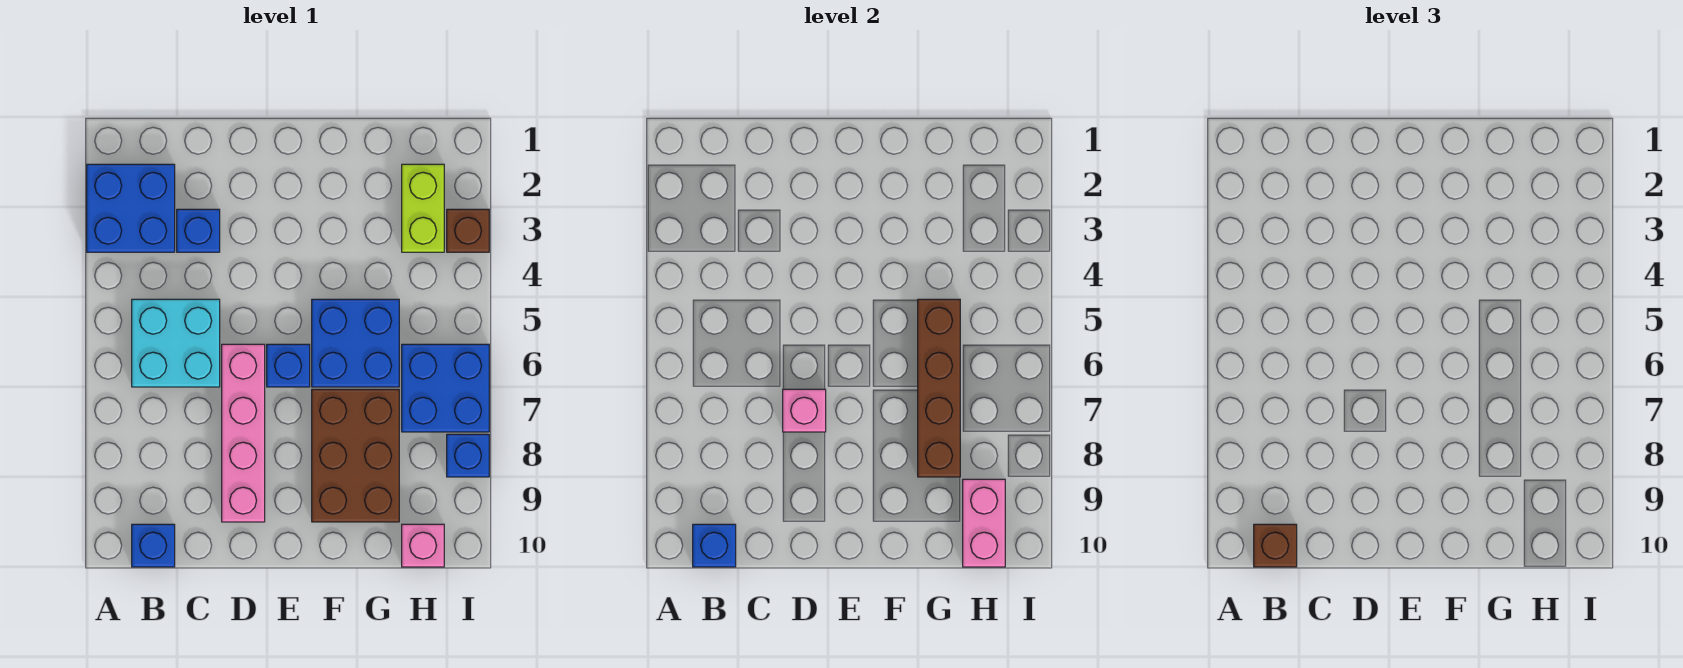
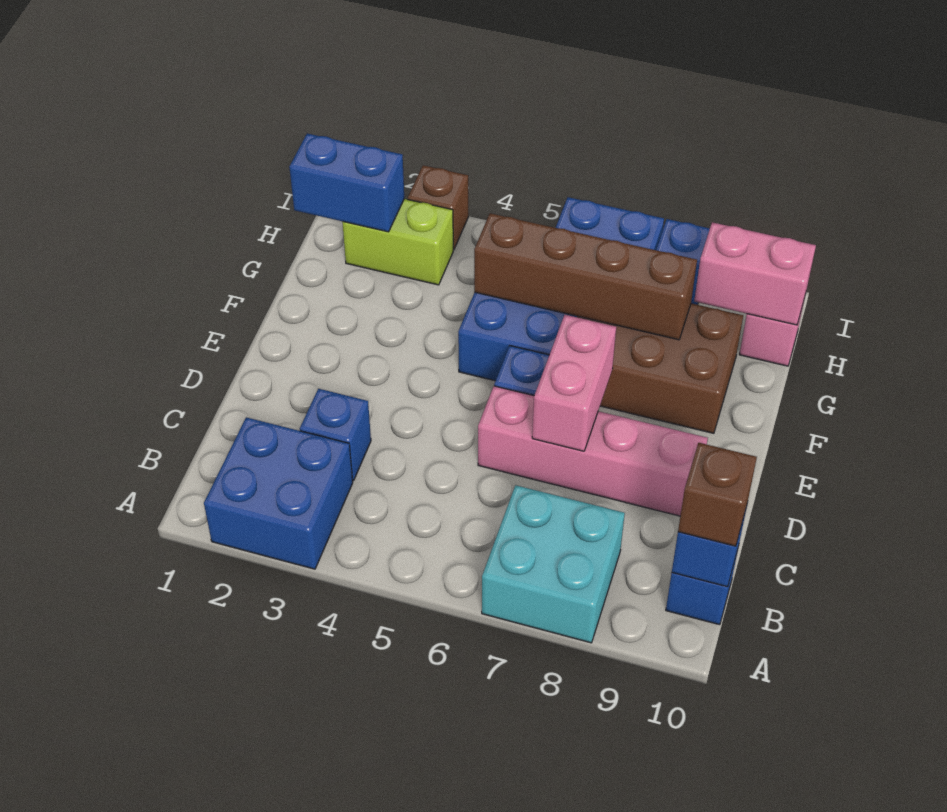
cyan 2x2 brick [132,299,220,387] -> cyan 2x2 brick moved to [482,485,625,643]
pink 1x1 brick [783,389,826,432] -> pink 1x2 brick [532,315,616,451]
none -> blue 1x2 brick [289,133,404,232]

